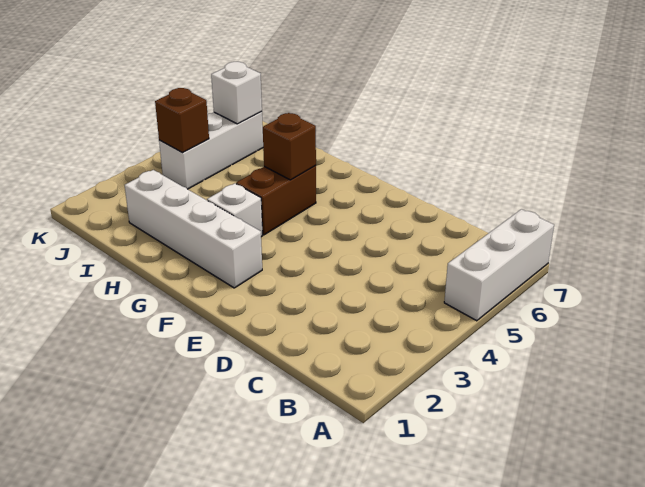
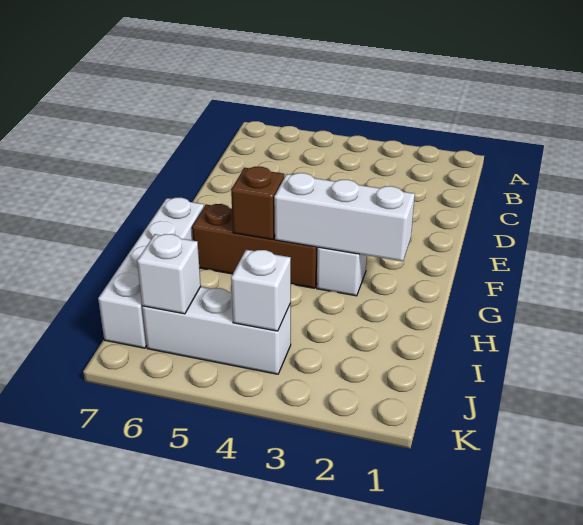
white 1x3 brick [444,209,554,321] -> white 1x3 brick moved to [274,173,415,261]
white 1x4 brick [125,170,262,288] -> white 1x4 brick moved to [98,198,204,348]
brown 1x2 brick [236,166,316,235] -> brown 1x3 brick [192,204,318,288]
brown 1x1 brick [155,88,209,153] -> white 1x1 brick [231,250,291,331]

